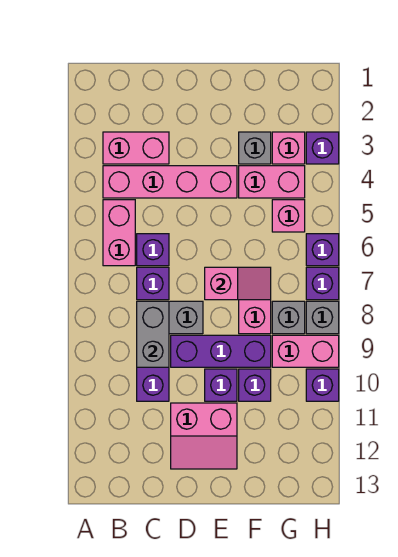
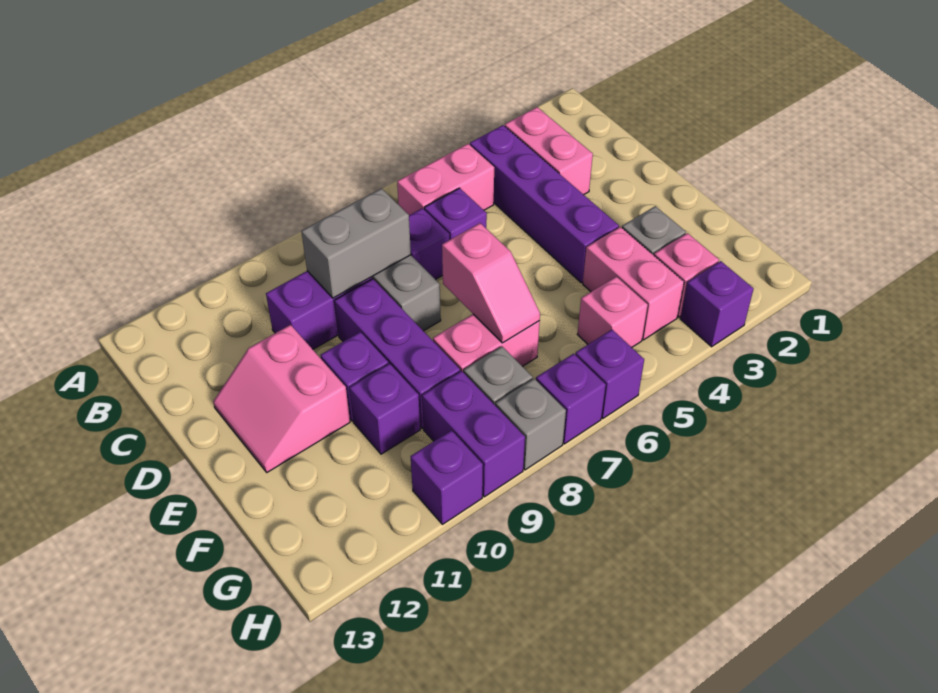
pink 1x4 brick [103,166,237,198] -> purple 1x4 brick [470,125,619,283]
pink 1x2 brick [272,335,339,367] -> purple 1x2 brick [422,371,525,497]

